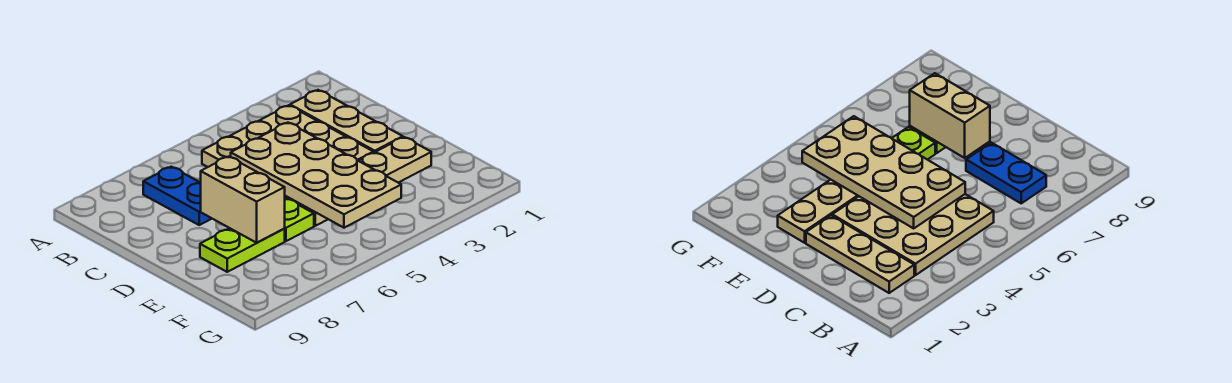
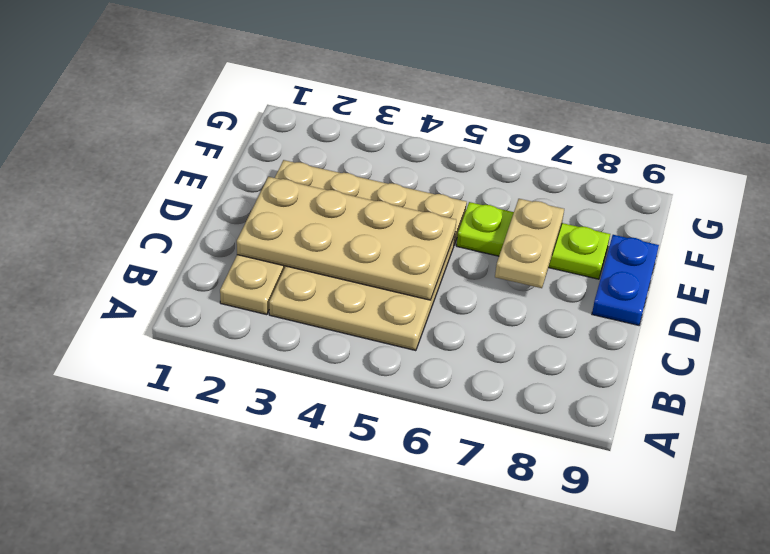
blue 1x2 plate [143,167,212,225] -> blue 1x2 plate moved to [592,235,659,325]
tan 2x4 plate [231,123,401,228] -> tan 2x4 plate turned to [237,177,456,300]
tan 1x2 brick [201,157,285,243] -> tan 1x2 plate [495,199,564,288]

